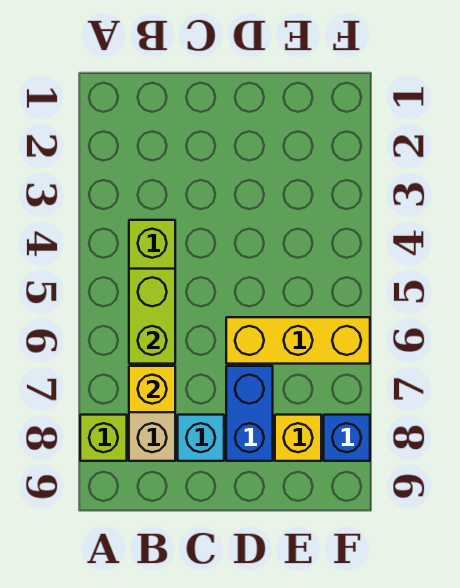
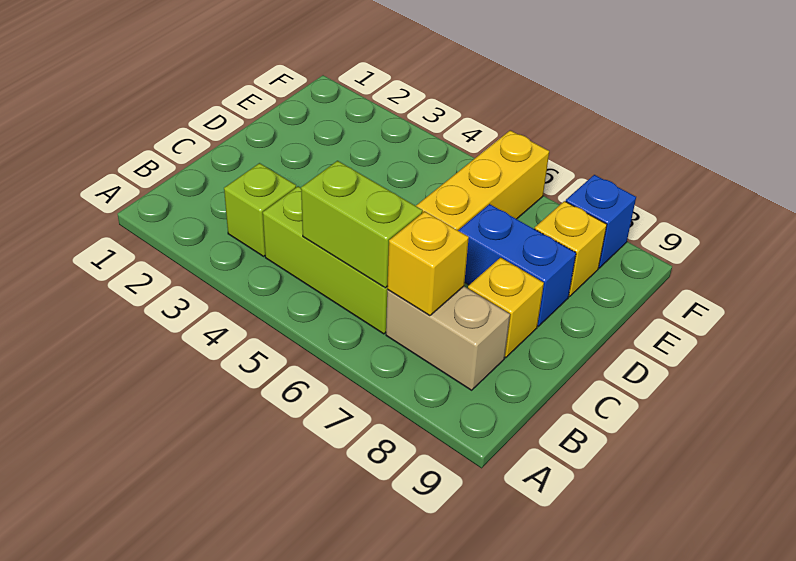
lime 1x1 brick [80,415,127,461] -> lime 1x1 brick moved to [224,163,296,256]
cyan 1x1 brick [178,415,224,461] -> yellow 1x1 brick [468,258,544,358]

